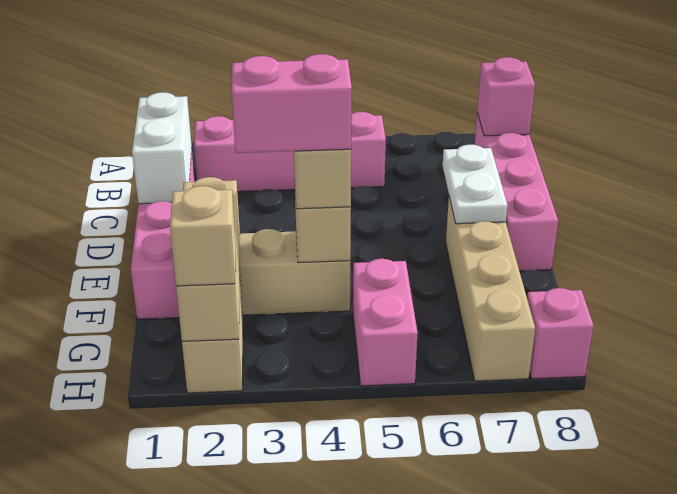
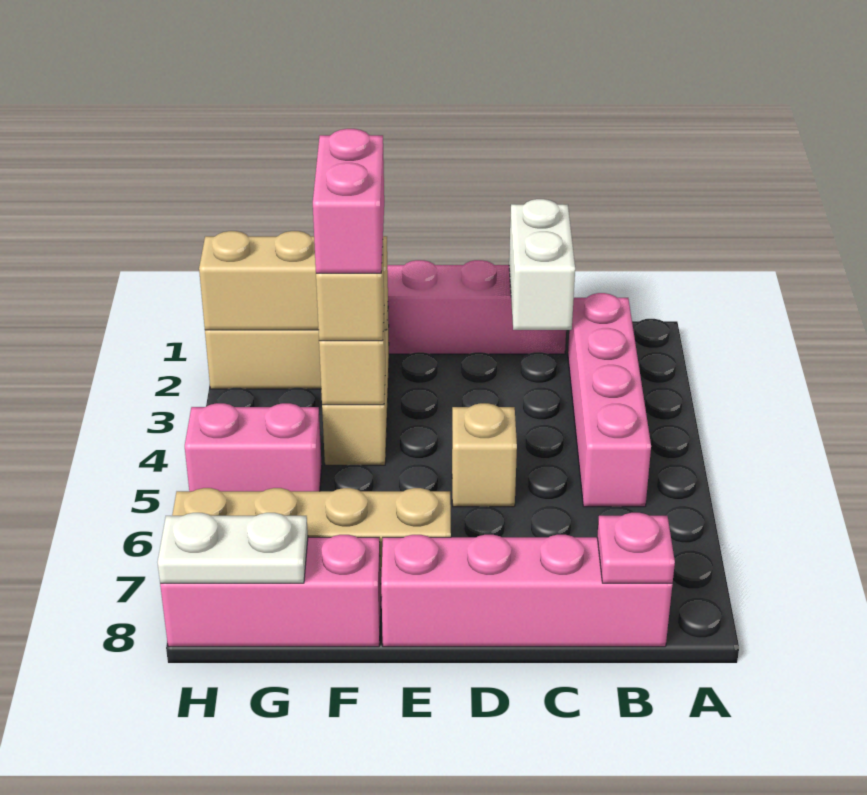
pink 1x1 brick [477,57,535,136] -> pink 1x1 plate [597,513,675,583]
white 1x2 brick [132,92,192,204] -> white 1x2 brick turned to [509,199,575,330]
white 1x2 plate [443,145,508,224] -> white 1x2 plate moved to [157,513,308,583]
tan 1x1 brick [170,186,236,286] -> tan 1x1 brick moved to [452,403,517,507]
pink 1x1 brick [527,288,594,379] -> pink 1x3 brick [160,535,381,647]

